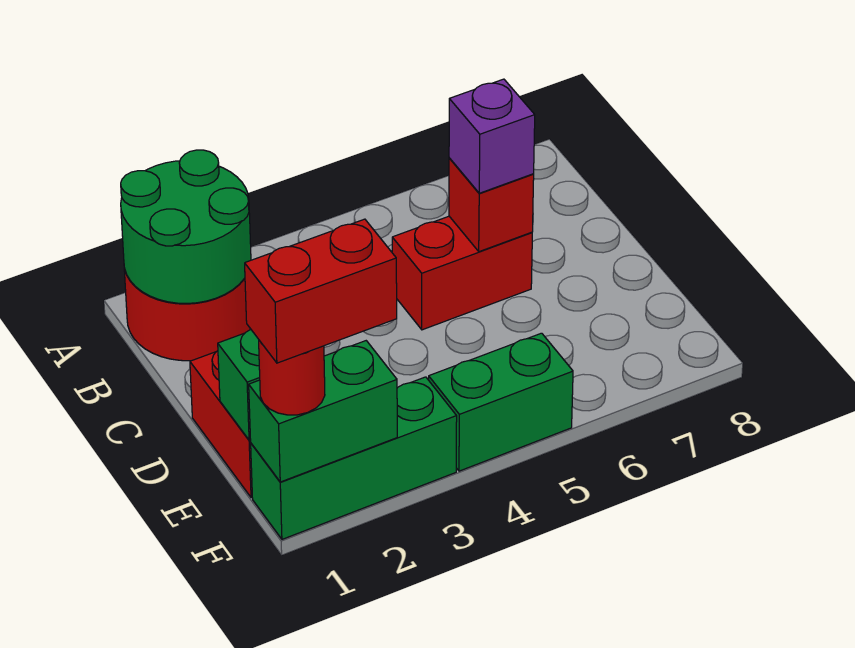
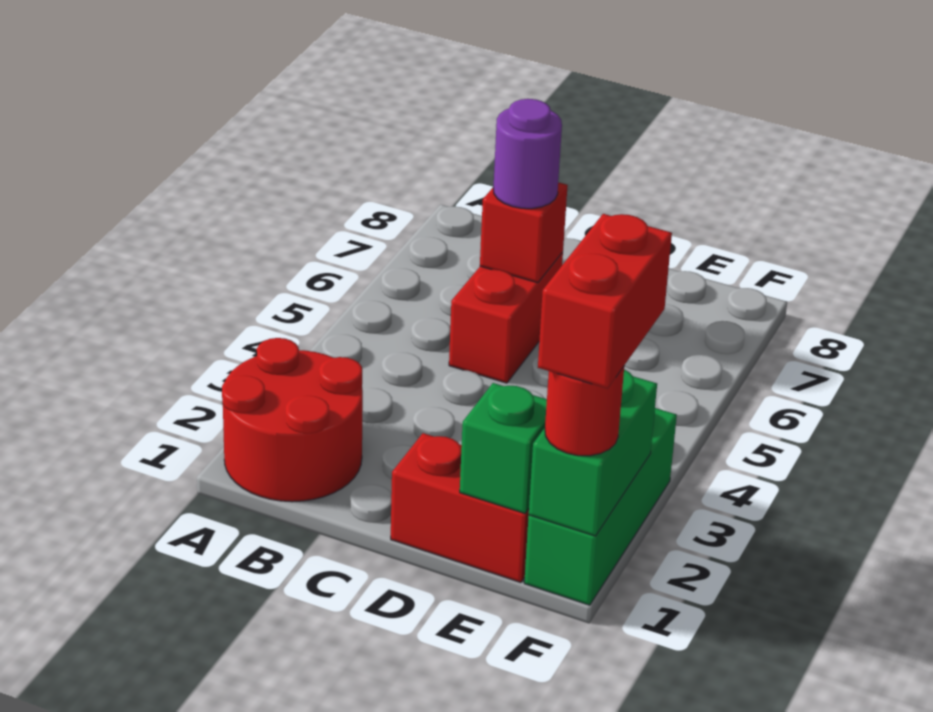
green 2x2 round brick [121,150,251,304] -> none
purple 1x1 brick [449,79,535,193] -> purple 1x1 round brick [493,99,562,209]
green 1x2 brick [429,333,573,471] -> none

